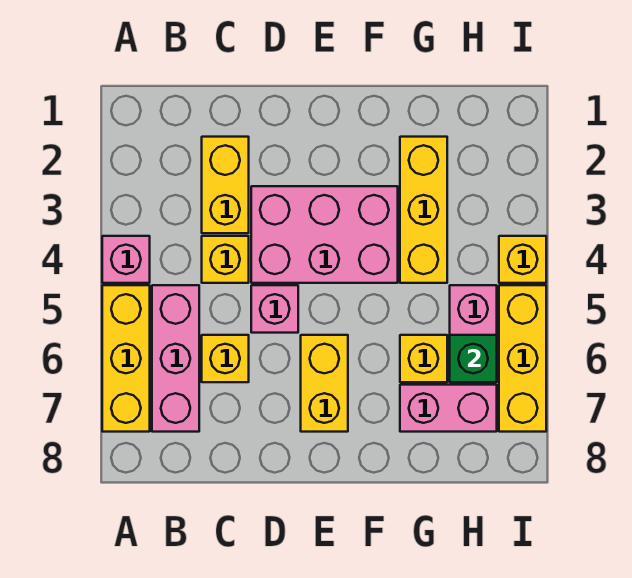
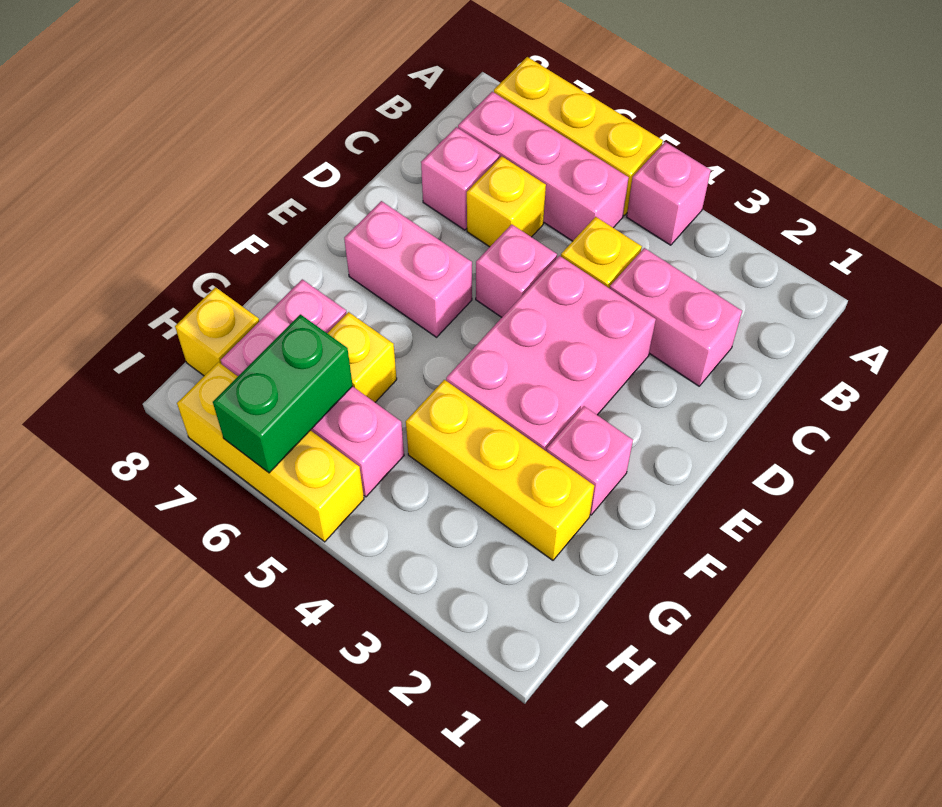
yellow 1x2 brick [202,137,249,233] -> pink 1x2 brick [610,248,742,386]
none -> pink 1x1 brick [421,127,499,230]
yellow 1x2 brick [301,335,348,432] -> pink 1x2 brick [344,201,472,337]
none -> pink 1x1 brick [547,406,633,515]
green 1x1 brick [450,335,497,382] -> green 1x2 brick [213,314,353,473]
yellow 1x1 brick [499,236,546,283] -> yellow 1x1 brick moved to [175,287,259,376]

